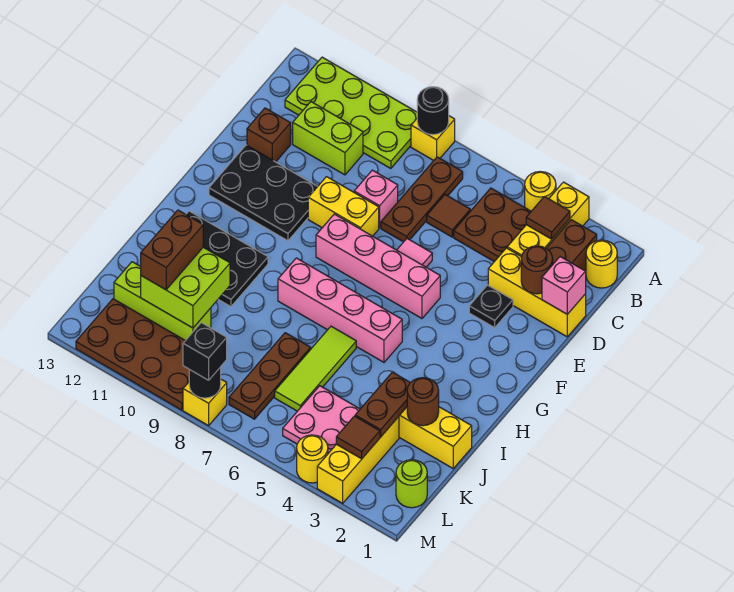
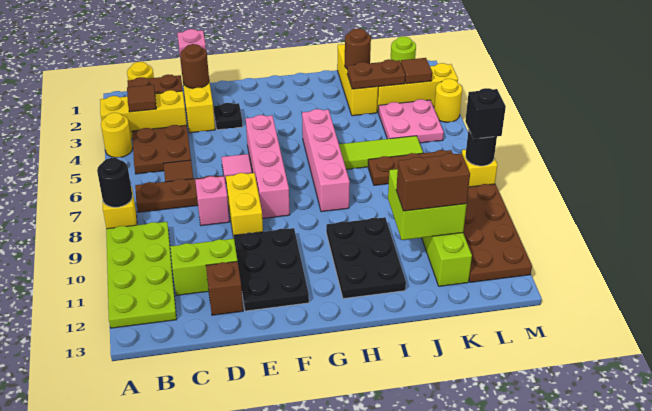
lime 1x2 brick [293,102,363,175] -> lime 1x2 brick turned to [170,239,237,295]

